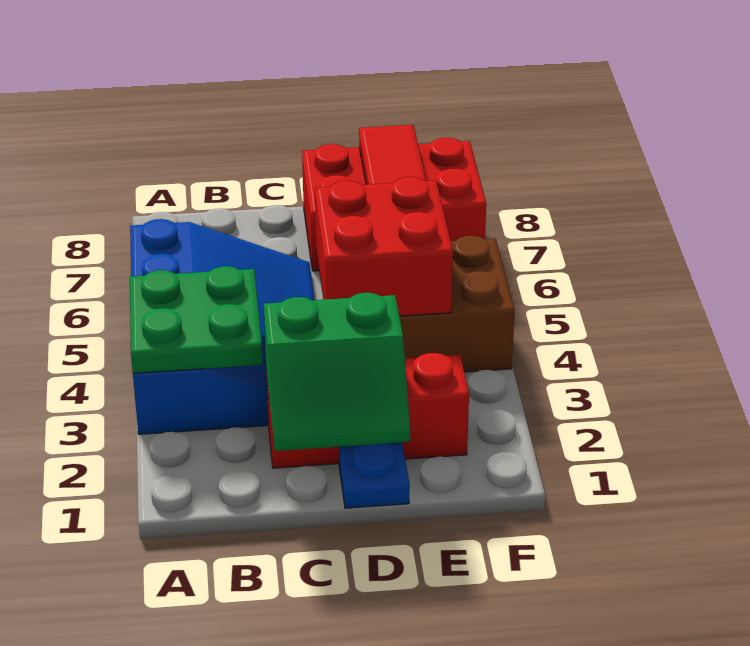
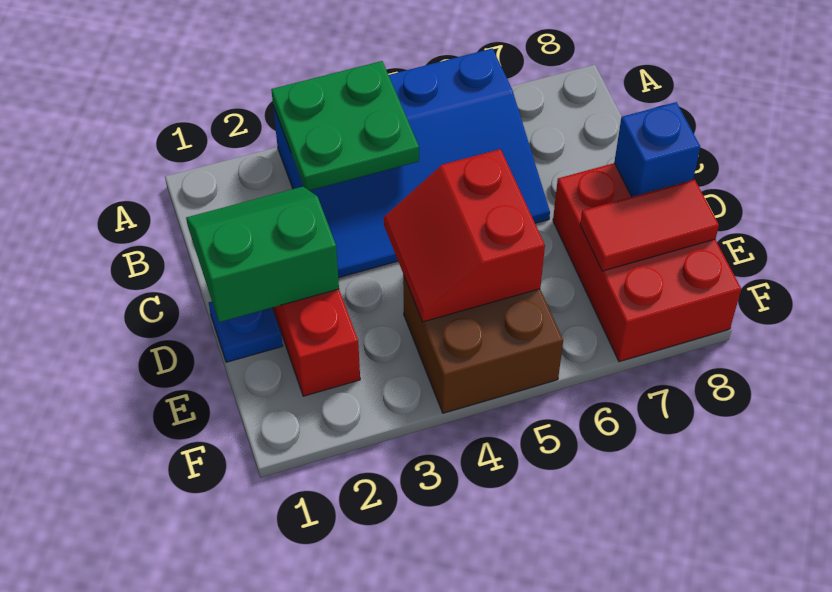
green 2x2 slope [264,293,410,451] -> green 2x2 slope turned to [186,187,339,322]
red 2x2 brick [315,177,453,316] -> red 2x2 slope [384,149,545,322]
none -> blue 1x1 brick [614,102,700,197]

